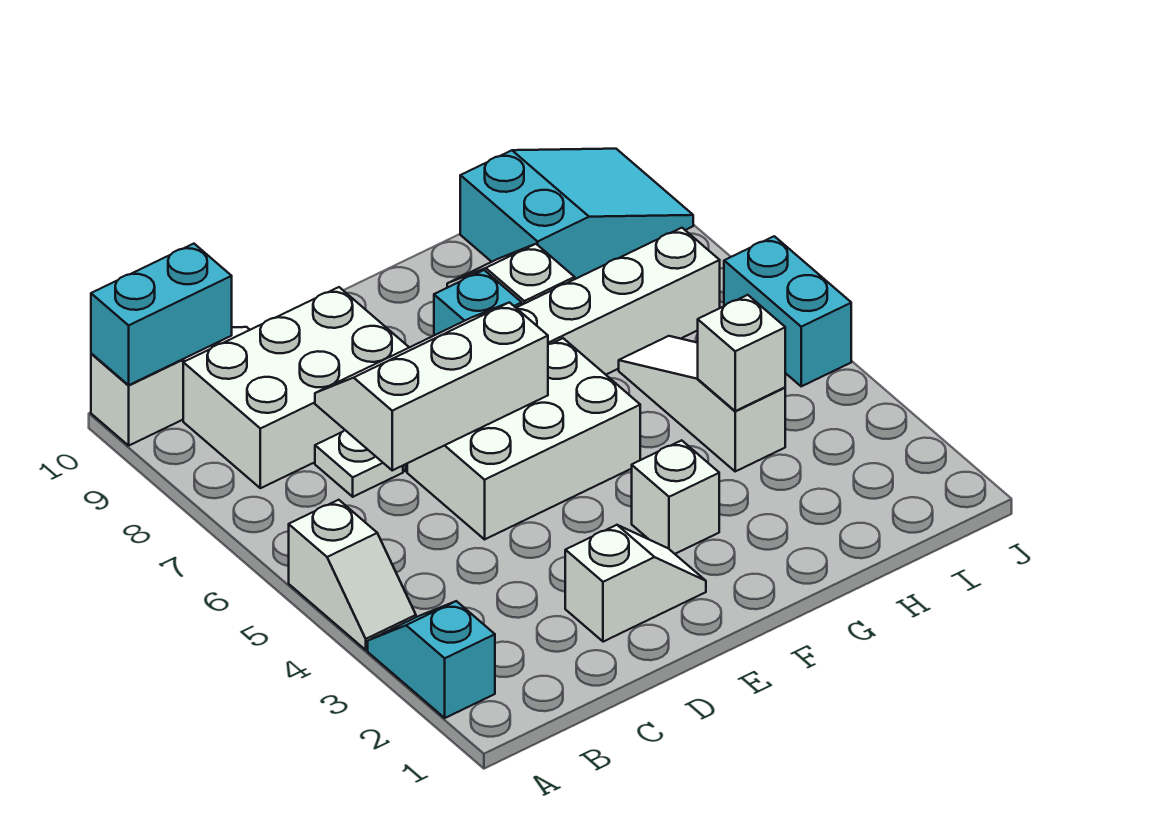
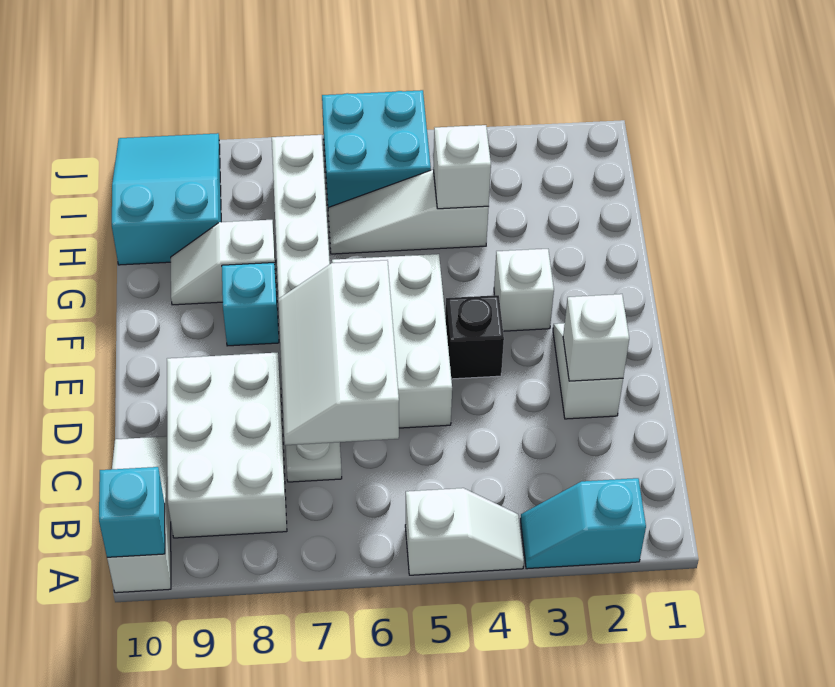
cyan 1x2 brick [91,244,232,385] -> cyan 1x1 brick [99,467,165,557]
none -> white 1x1 brick [563,294,629,381]
none -> black 1x1 brick [445,295,504,379]
cyan 1x2 brick [724,236,851,386] -> cyan 2x2 brick [322,90,431,207]

